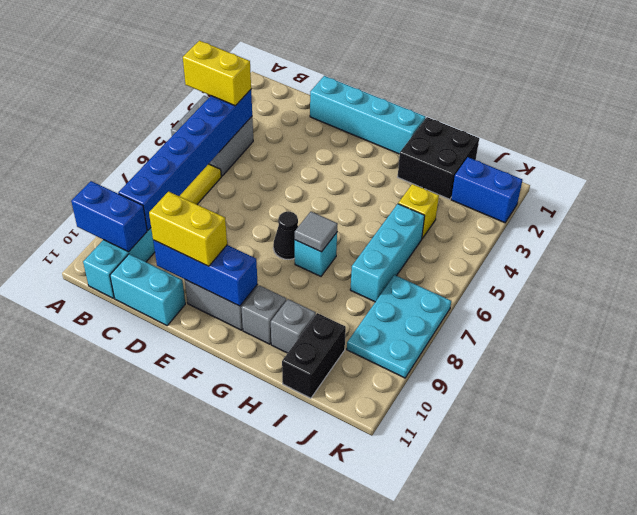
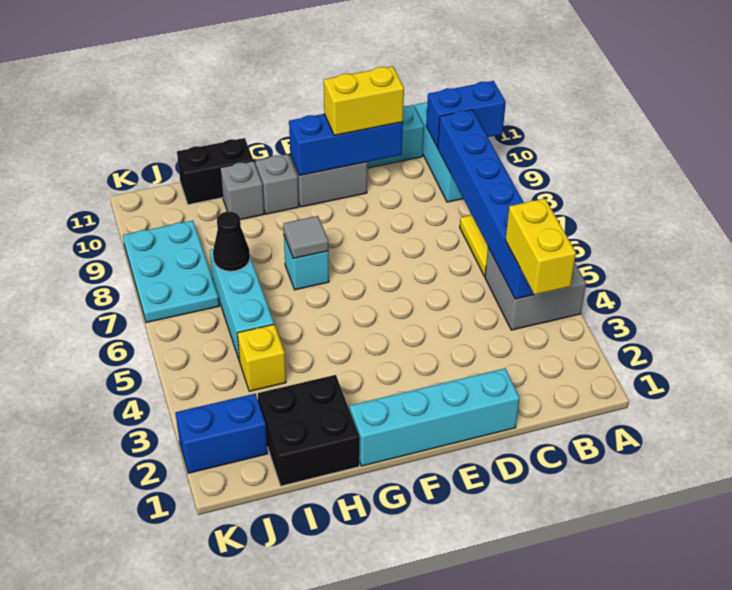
yellow 1x2 brick [183,41,251,106] -> yellow 1x2 brick turned to [505,199,576,295]
black 1x1 cone [273,211,298,259] -> black 1x1 cone moved to [213,211,250,271]
black 1x2 brick [282,313,346,398] -> black 1x2 brick turned to [177,138,253,205]

